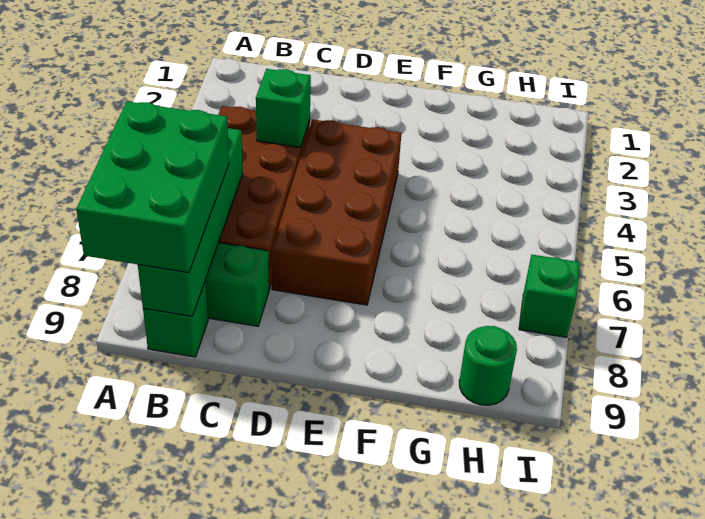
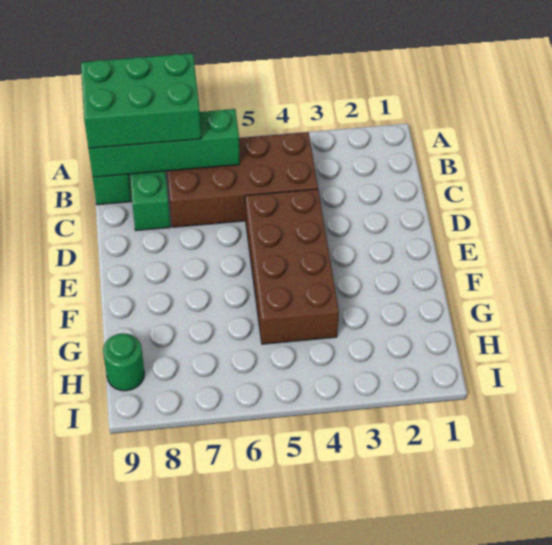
green 1x1 brick [256,69,311,147] -> none
brown 2x4 brick [272,119,401,305] -> brown 2x4 brick turned to [245,189,339,344]
green 1x1 brick [519,255,580,337] -> none

